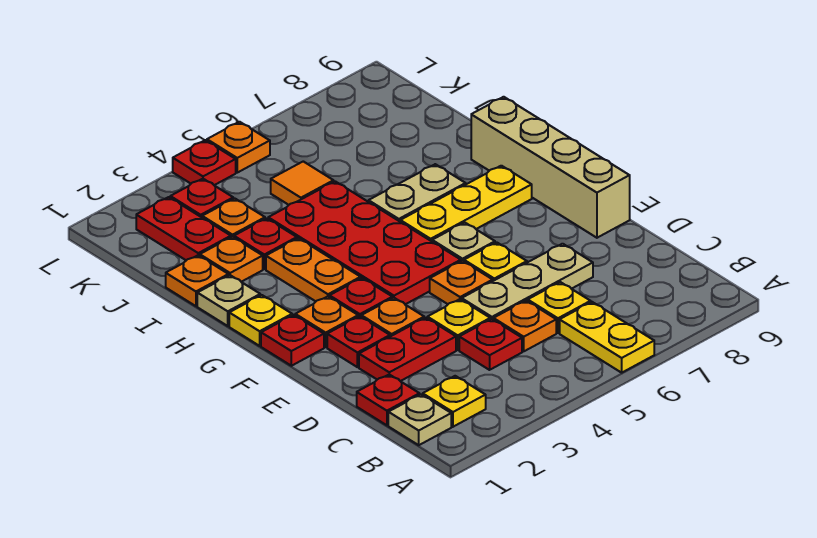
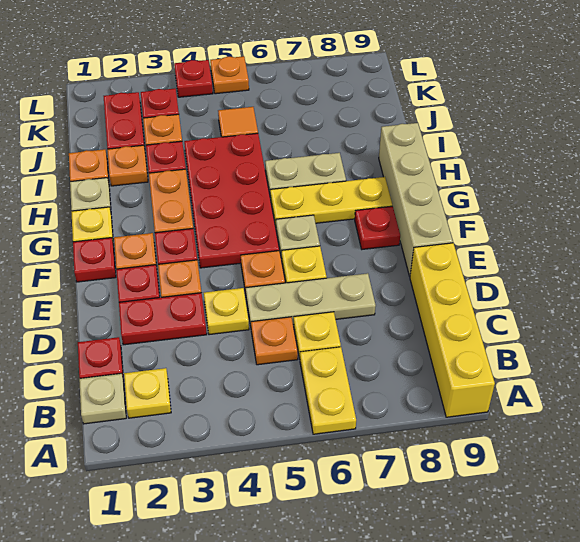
none -> yellow 1x4 brick [410,243,495,417]
red 1x1 plate [459,319,522,370] -> red 1x1 plate moved to [355,206,400,249]

